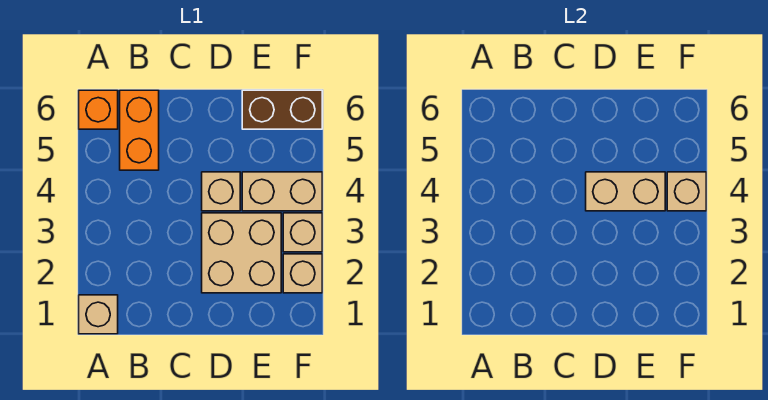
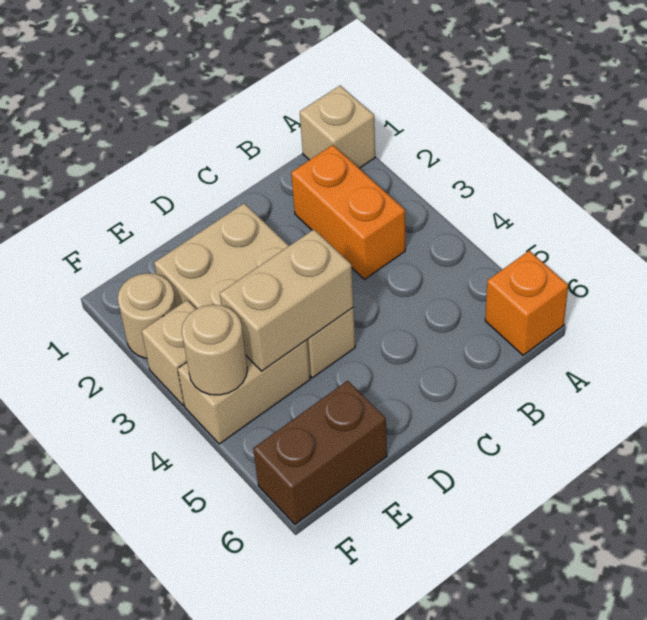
orange 1x2 brick [120,90,159,170] -> orange 1x2 brick moved to [291,145,405,279]
tan 1x1 brick [283,254,322,293] -> tan 1x1 round brick [118,273,176,358]
tan 1x1 brick [667,172,706,211] -> tan 1x1 round brick [182,305,247,395]

